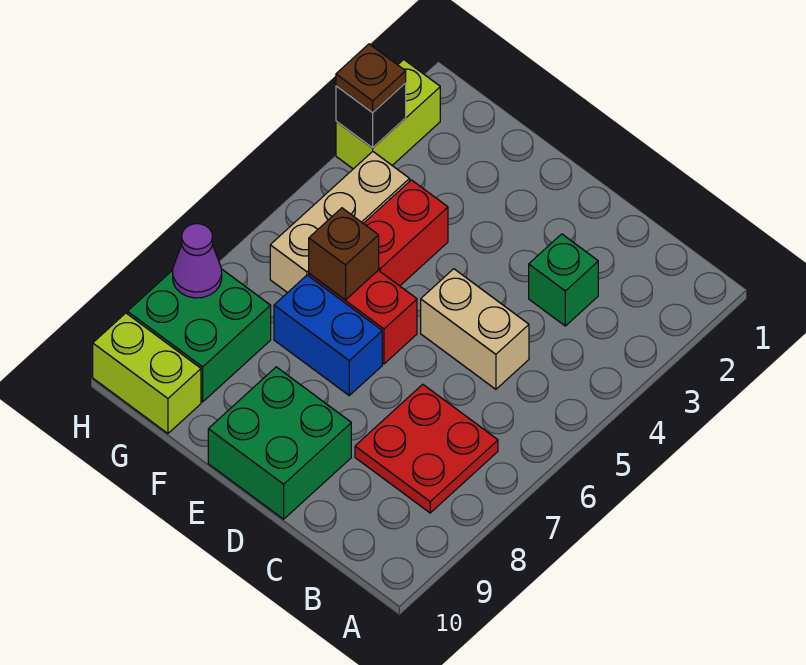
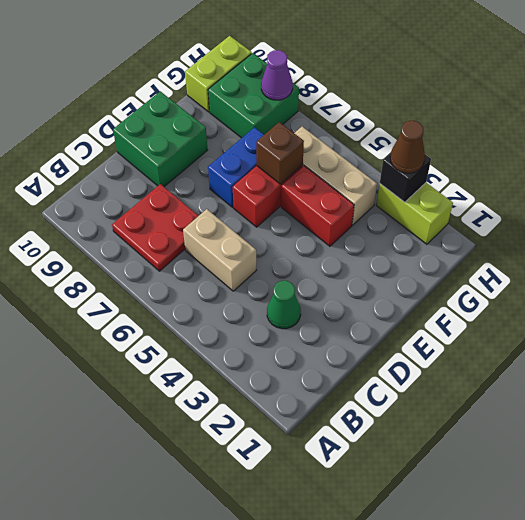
green 1x1 brick [529,234,598,326] -> green 1x1 cone [267,281,301,329]
tan 1x2 brick [421,269,529,389] -> tan 1x2 brick turned to [183,209,256,291]
brown 1x1 plate [336,44,406,112] -> brown 1x1 cone [390,121,425,173]

